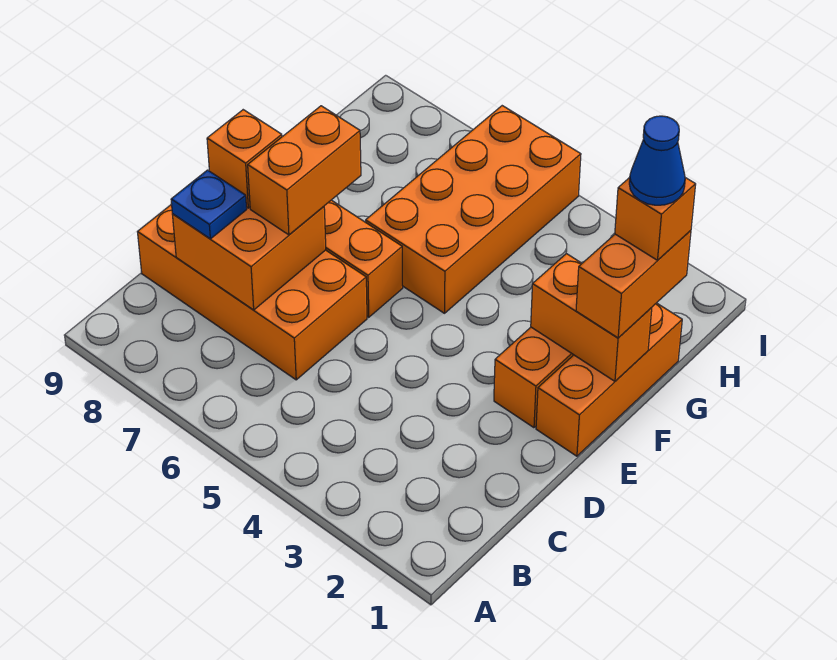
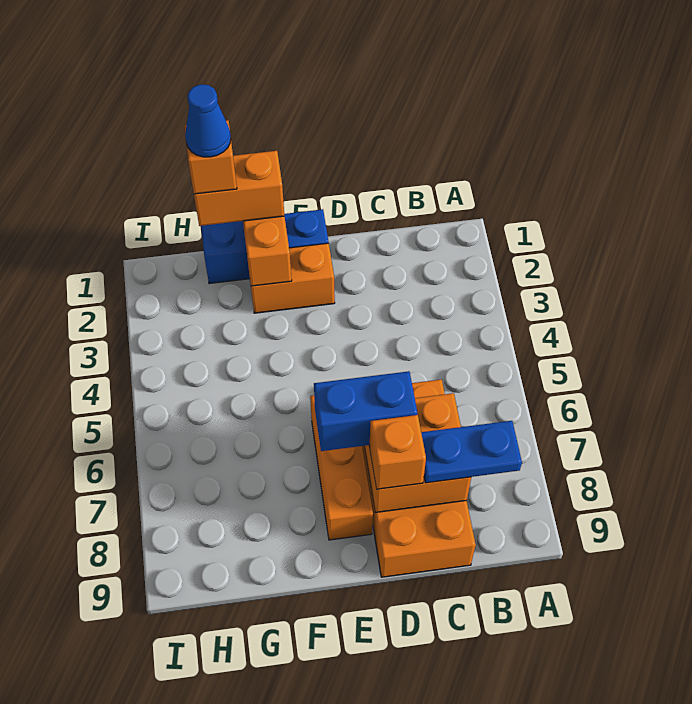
blue 1x1 plate [171,170,247,239] -> blue 1x2 plate [421,421,522,483]
orange 1x2 brick [248,106,361,235] -> blue 1x2 brick [314,371,417,451]
orange 1x3 brick [536,303,682,456] -> blue 1x3 brick [201,209,329,284]
orange 2x4 brick [366,106,581,313] -> none

